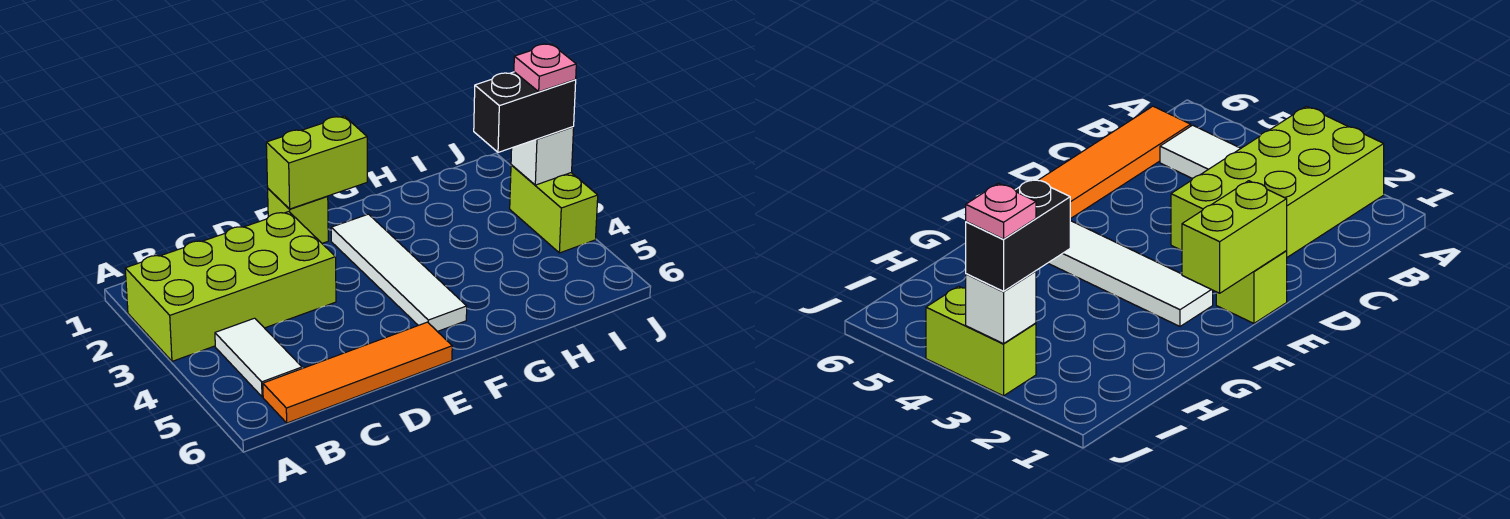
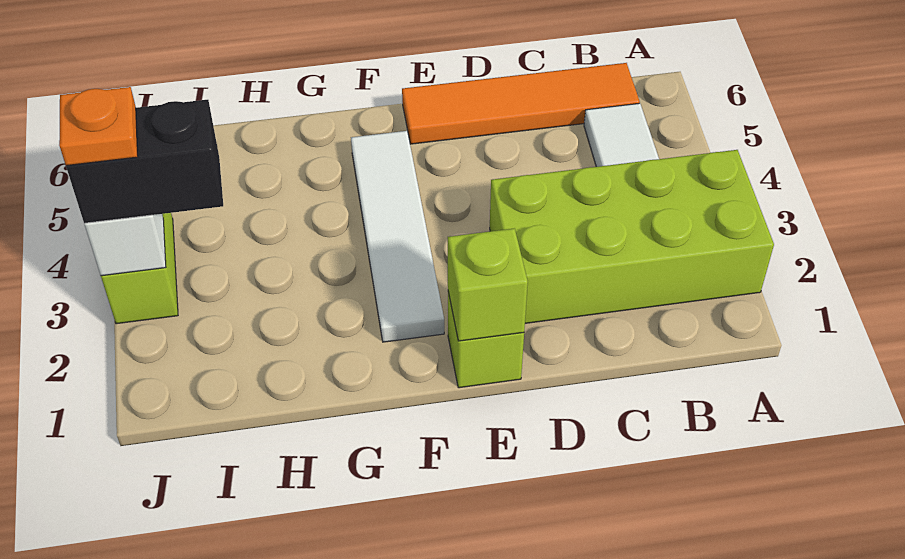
lime 1x2 brick [266,116,367,209] -> lime 1x1 brick [448,228,528,341]
pink 1x1 plate [514,44,576,92] -> orange 1x1 plate [59,87,138,166]

